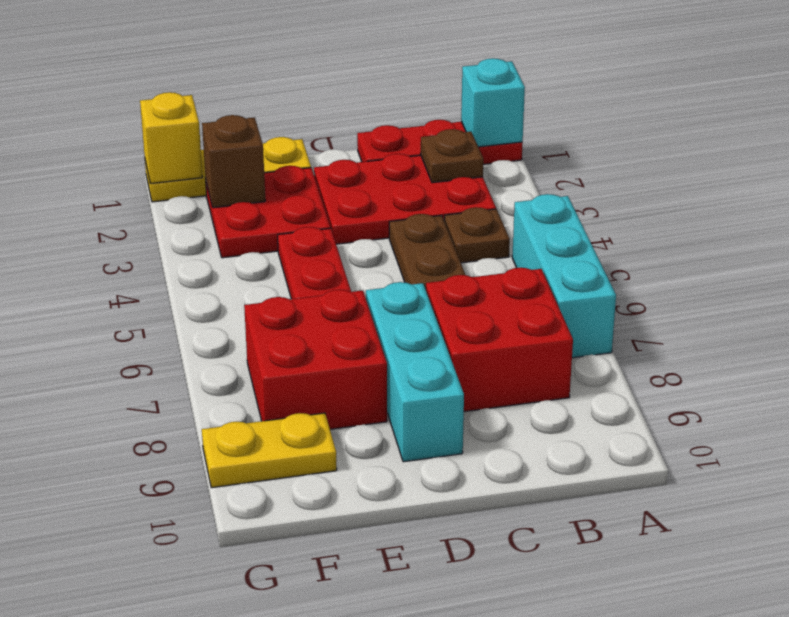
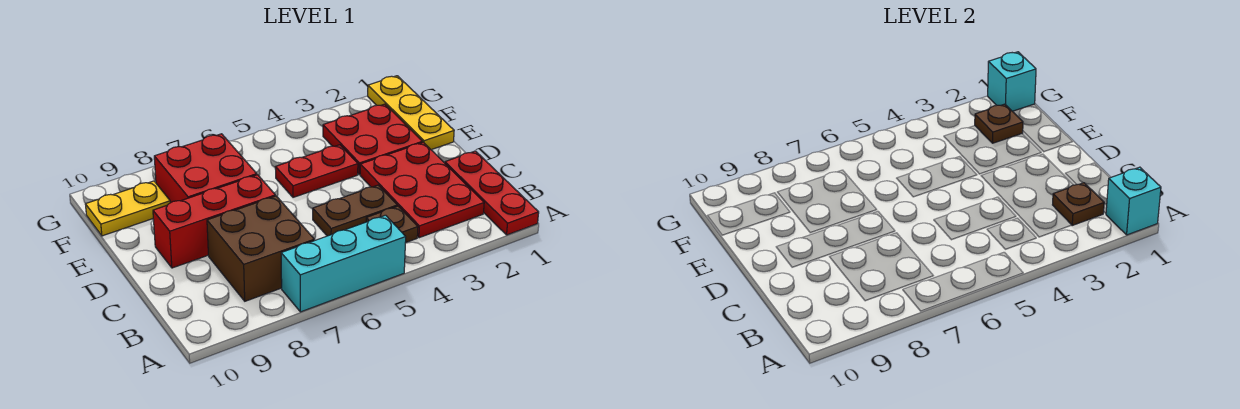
red 2x2 brick [426,268,573,412] -> brown 2x2 brick [207,196,314,301]
cyan 1x3 brick [366,282,464,462] -> red 1x3 brick [153,175,275,268]
brown 1x1 brick [202,115,265,208] -> brown 1x1 plate [975,104,1023,143]
yellow 1x2 plate [202,413,337,488] -> yellow 1x2 plate turned to [85,181,170,236]
yellow 1x1 brick [140,92,202,184] -> cyan 1x1 brick [988,52,1036,111]

